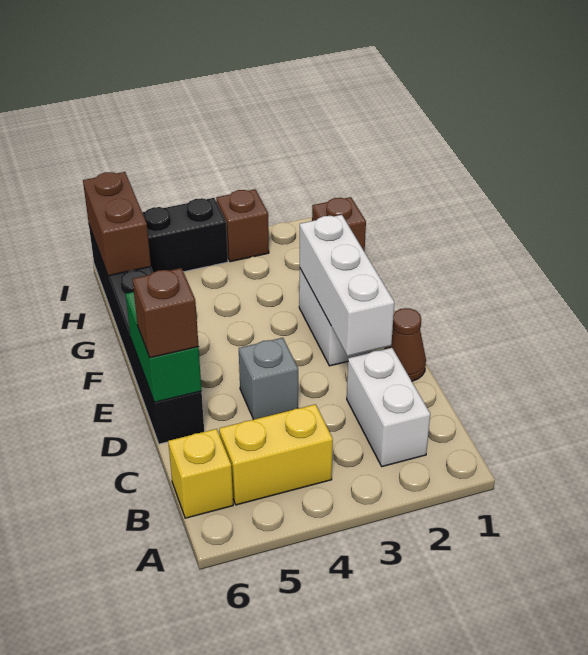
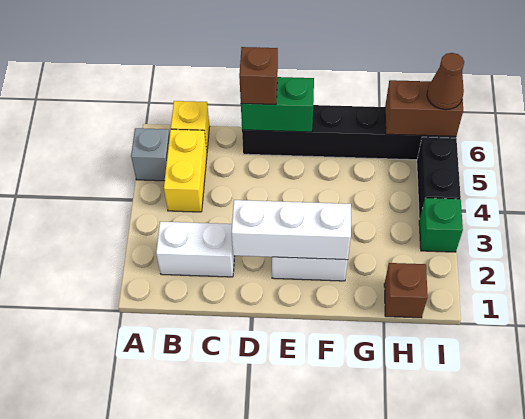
brown 1x1 cone [384,308,426,381] -> brown 1x1 cone moved to [427,53,464,110]
grey 1x1 brick [239,338,298,420] -> grey 1x1 brick moved to [131,128,170,181]
brown 1x1 brick [216,189,269,262] -> green 1x1 brick [419,198,463,252]

